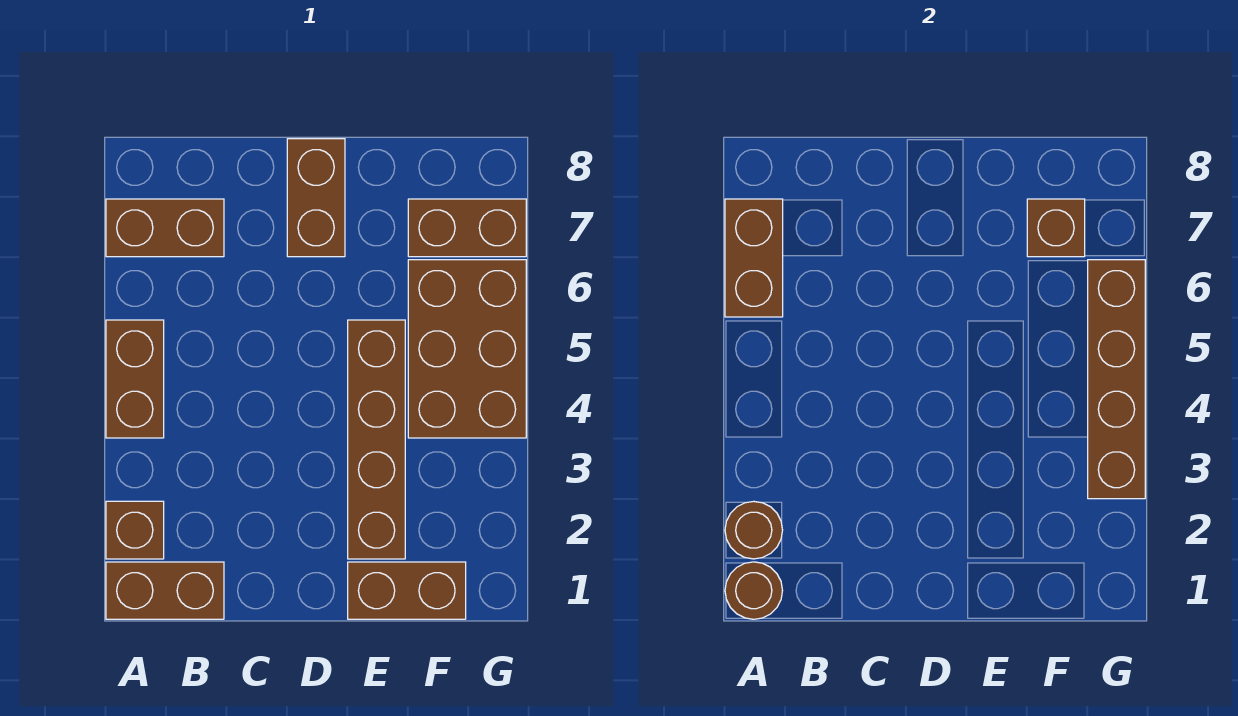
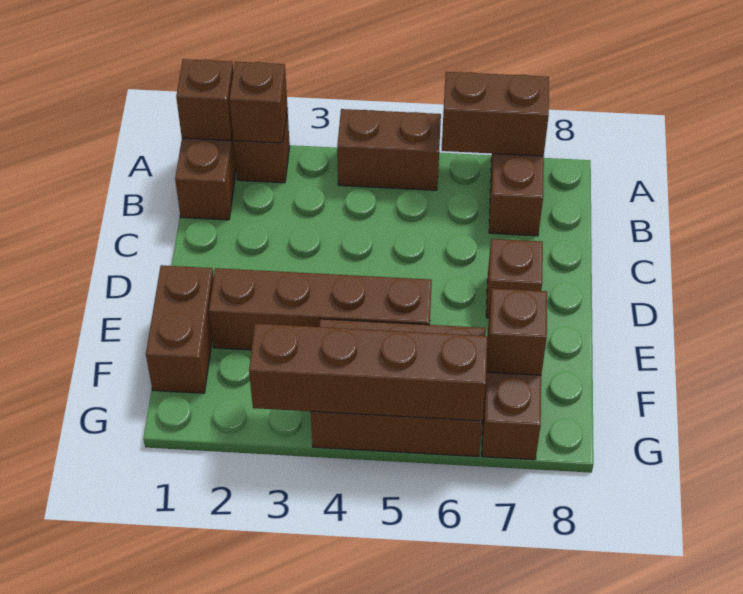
brown 1x1 round brick [725,562,783,619] -> brown 1x1 brick [176,59,233,141]
brown 1x1 round brick [725,501,783,559] -> brown 1x1 brick [229,62,287,143]
brown 1x2 brick [287,139,345,257] -> brown 1x1 brick [486,239,543,318]

